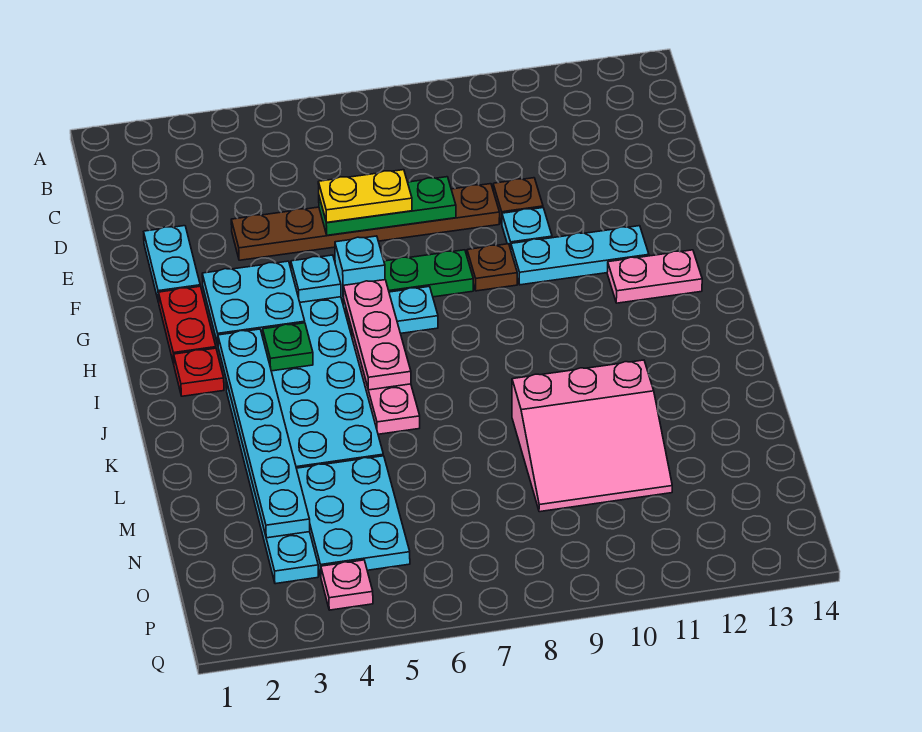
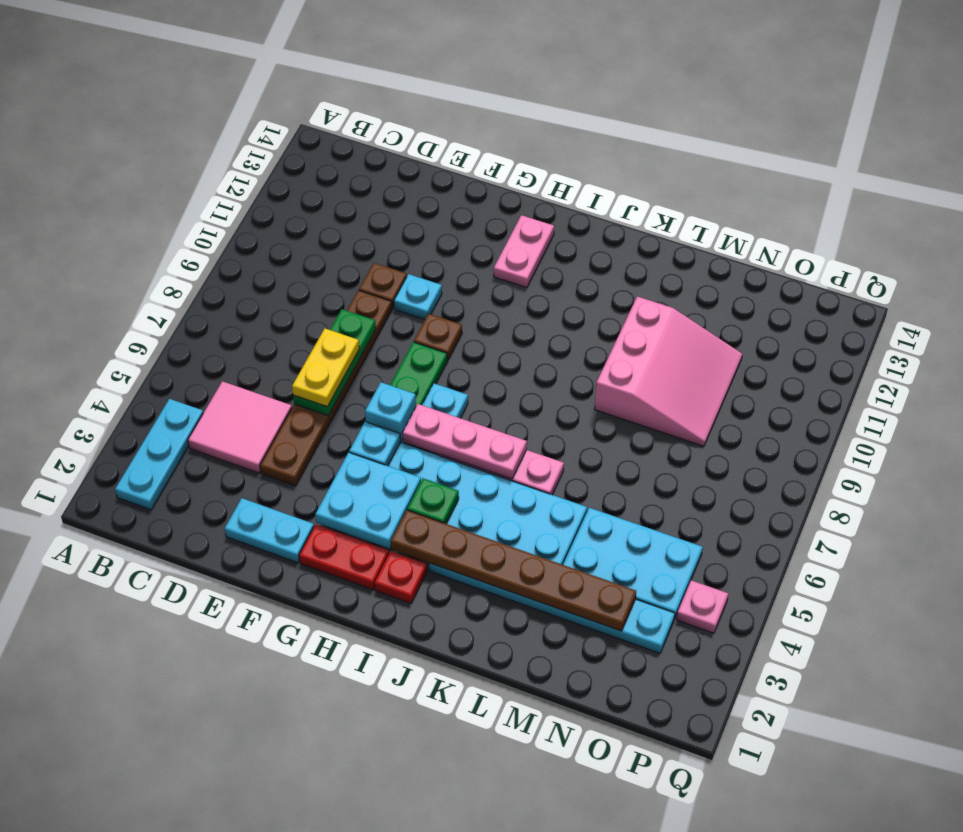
none -> pink 2x2 tile [188,381,292,473]
cyan 1x3 plate [511,226,649,285] -> cyan 1x3 plate moved to [115,399,203,510]
cyan 1x6 plate [218,329,310,538] -> brown 1x6 plate [391,510,636,631]

